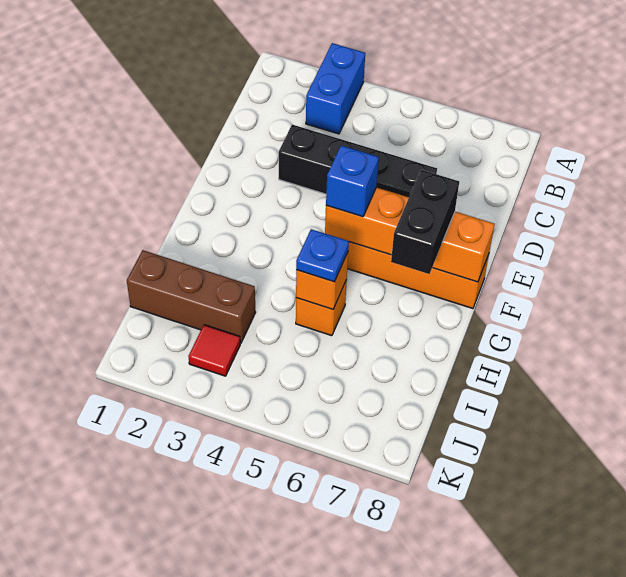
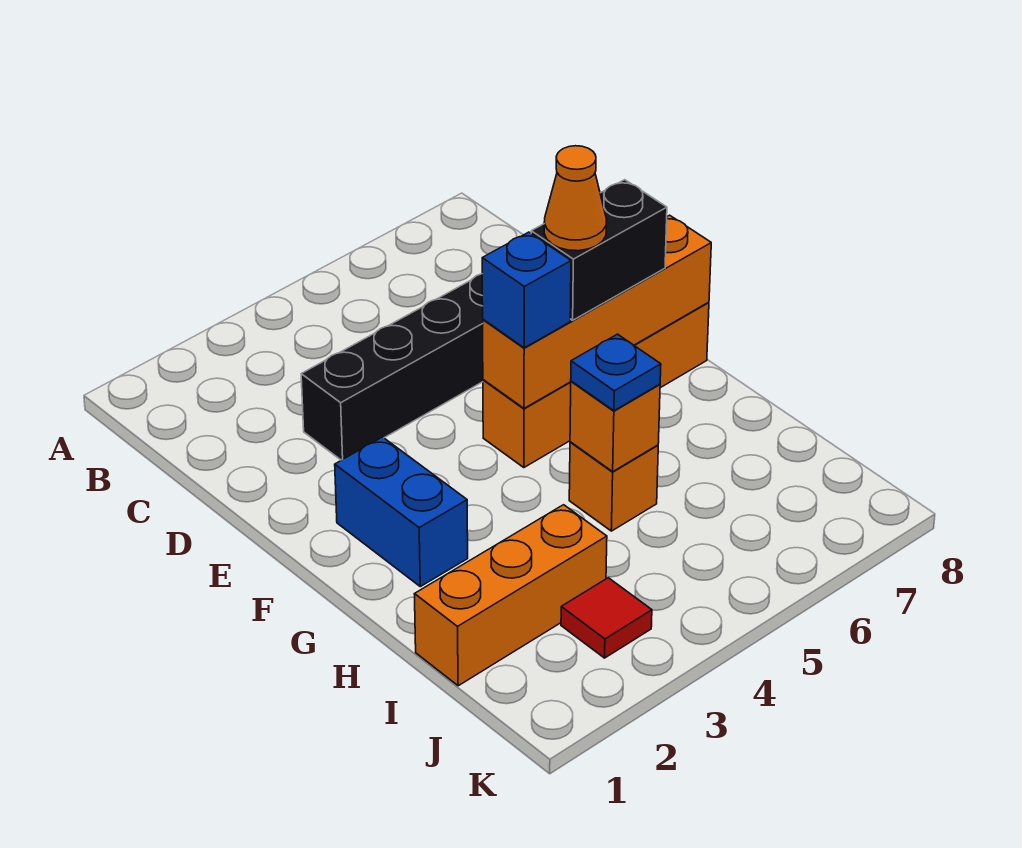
blue 1x2 brick [306,43,365,134] -> blue 1x2 brick moved to [335,437,468,587]
none -> orange 1x1 cone [544,146,607,251]
black 1x2 brick [391,170,459,274] -> black 1x2 brick turned to [531,180,667,320]
brown 1x3 brick [127,250,256,343] -> orange 1x3 brick [415,505,607,686]

